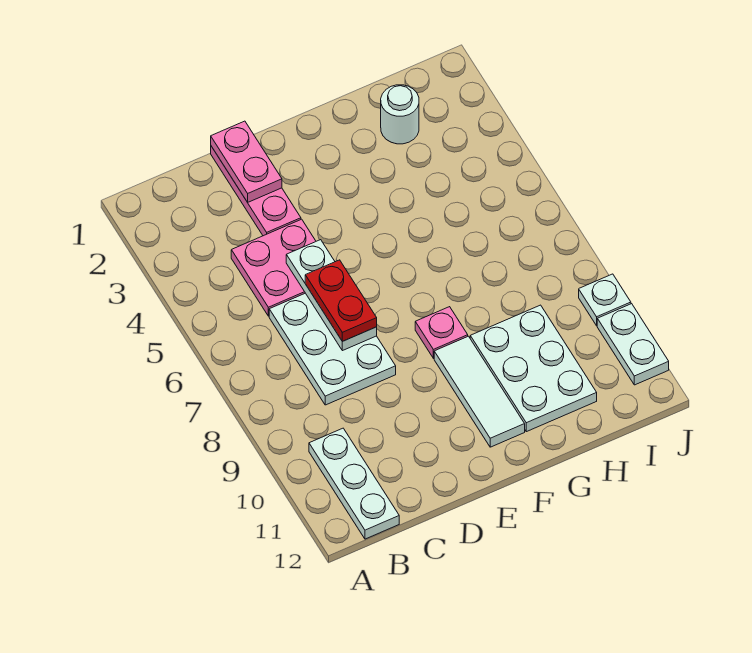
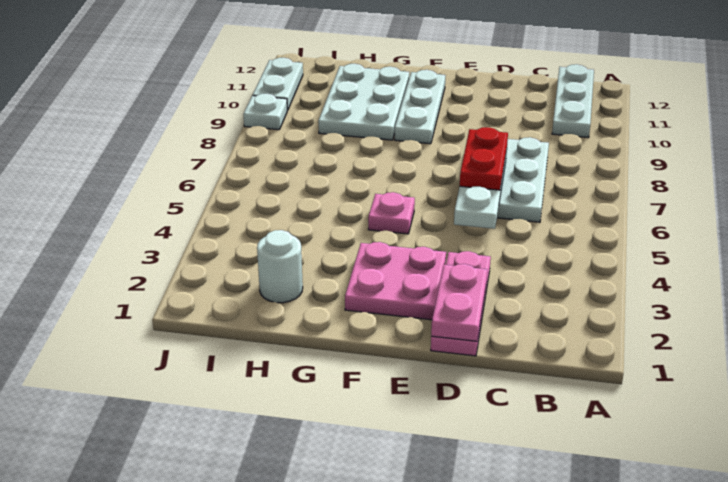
pink 2x2 plate [231,219,316,316] -> pink 2x2 plate moved to [345,242,446,320]
pink 1x1 plate [415,307,468,358] -> pink 1x1 plate moved to [368,192,415,234]
white 1x3 tile [434,336,525,447] -> white 1x3 plate [395,70,446,144]

